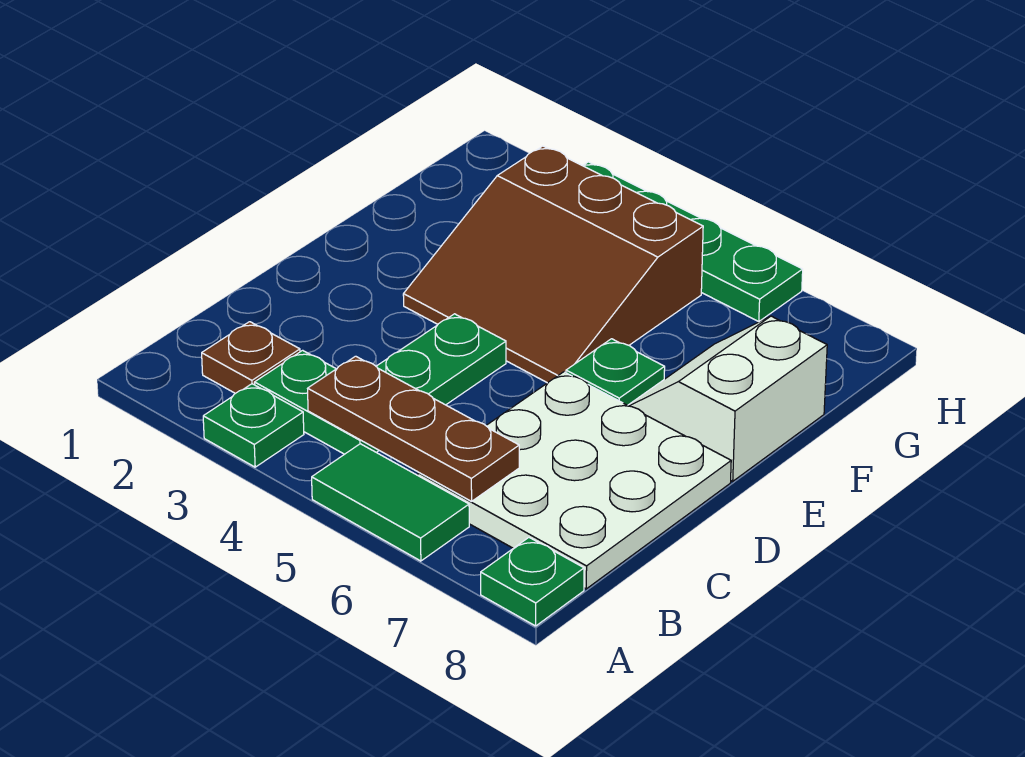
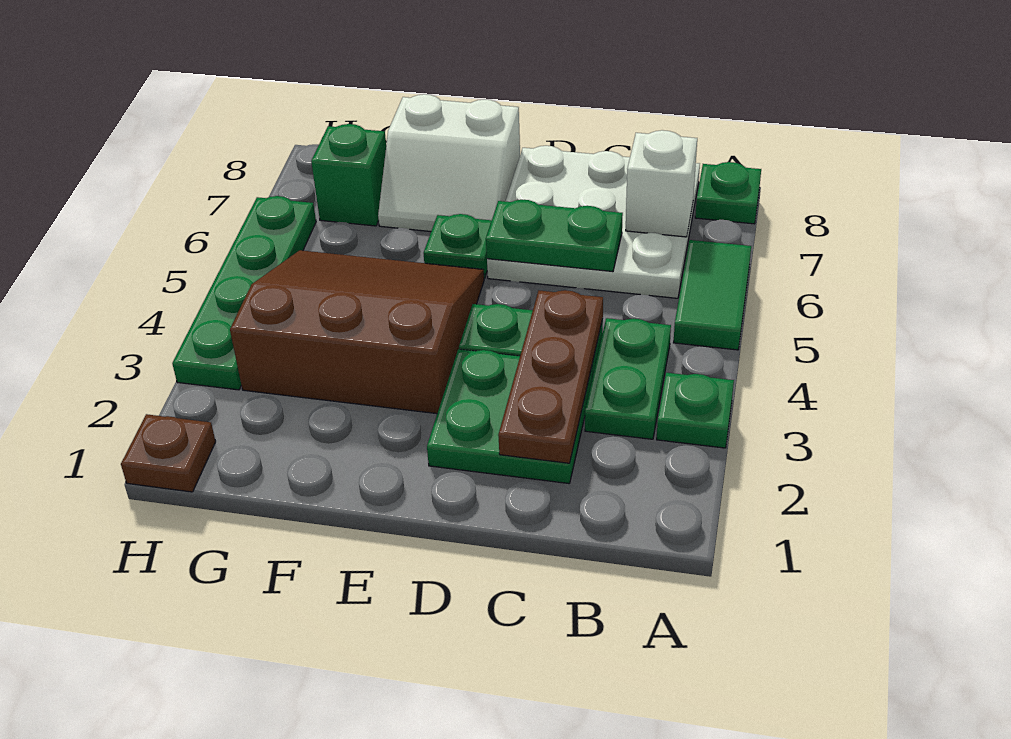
brown 1x1 plate [202,322,300,393] -> brown 1x1 plate moved to [121,414,216,492]
brown 1x3 plate [308,356,519,501] -> brown 1x3 plate moved to [498,290,603,463]
none -> white 1x1 brick [626,130,697,237]
none -> green 2x2 plate [427,349,592,483]
none -> green 1x2 plate [486,200,623,272]
brown 3x3 slope [403,146,703,383] -> brown 3x3 slope turned to [230,250,484,414]
none -> green 1x1 brick [311,124,386,226]

